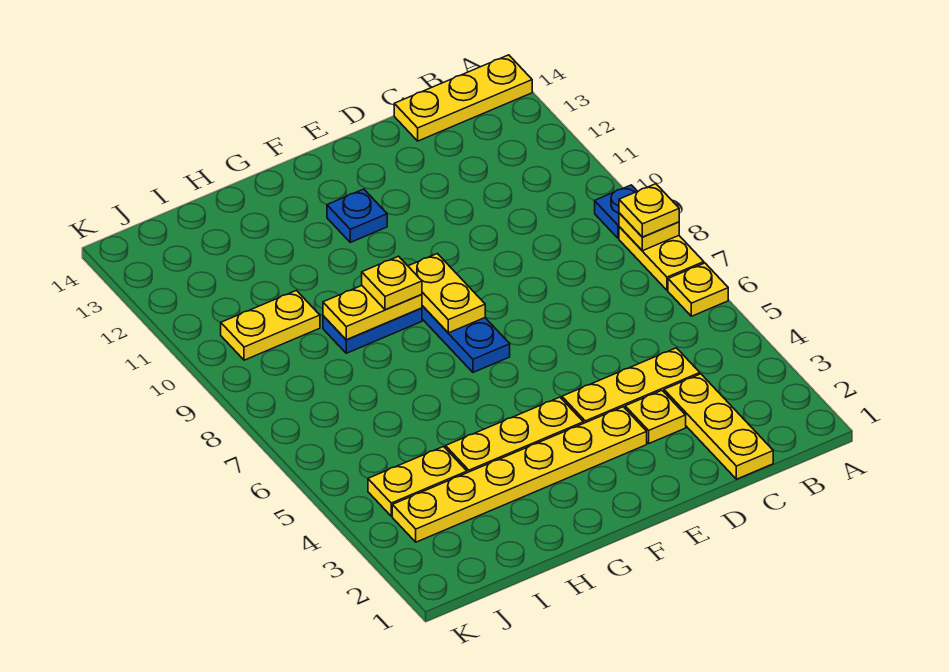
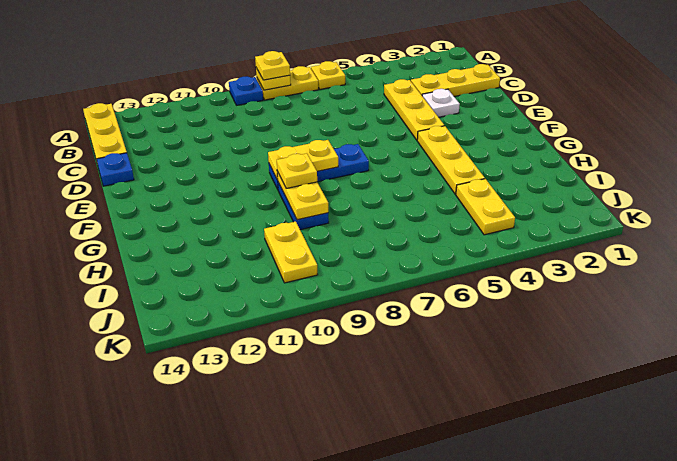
yellow 1x1 plate [625,391,686,443] -> white 1x1 plate [422,89,460,117]
yellow 1x6 plate [392,407,647,542] -> none
blue 1x1 plate [327,189,387,242] -> blue 1x1 plate moved to [97,153,134,186]

